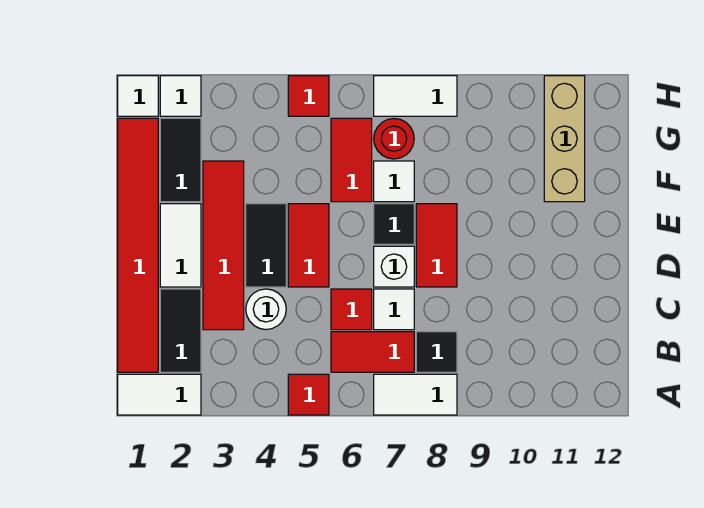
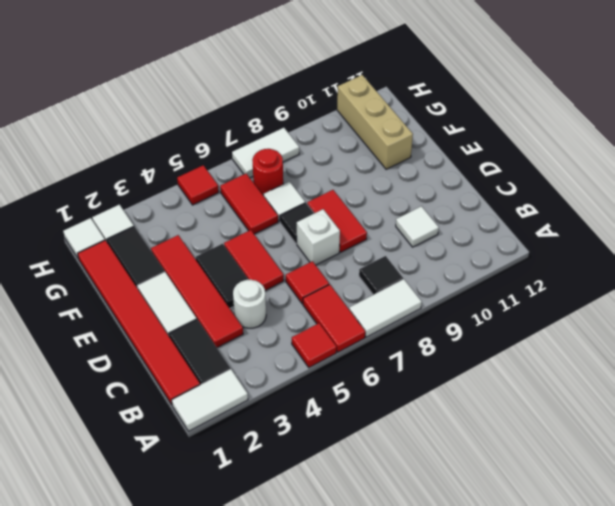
red 1x2 tile [331,332,414,372] -> red 1x2 tile turned to [303,285,365,352]
white 1x1 tile [374,289,414,330] -> white 1x1 tile moved to [396,206,439,247]

